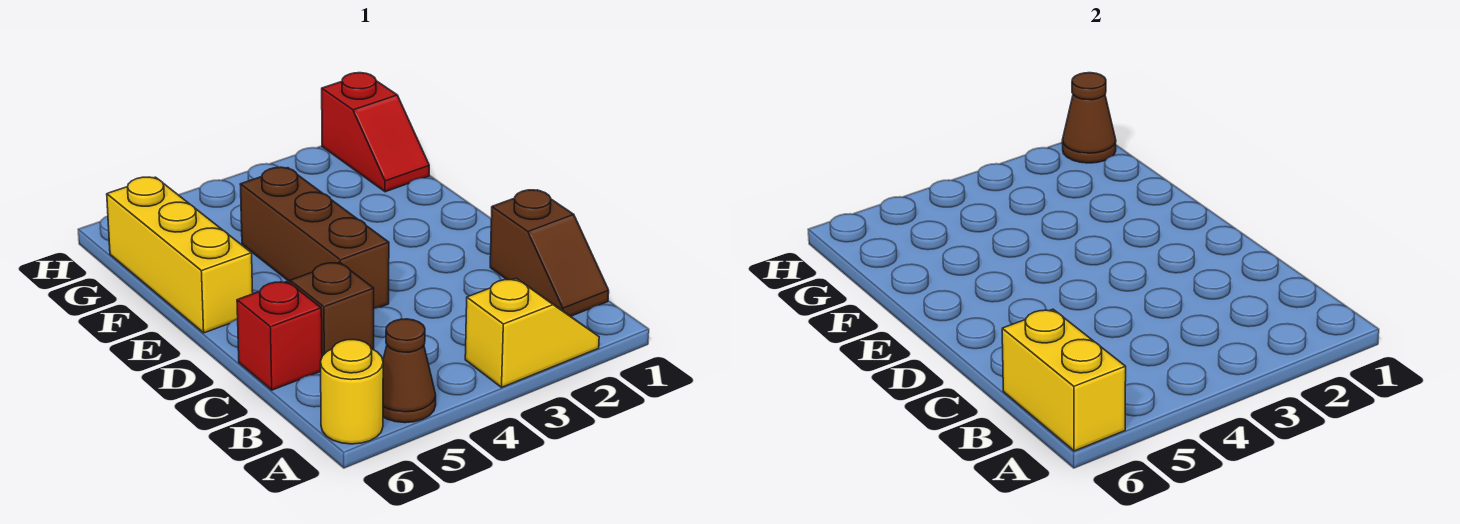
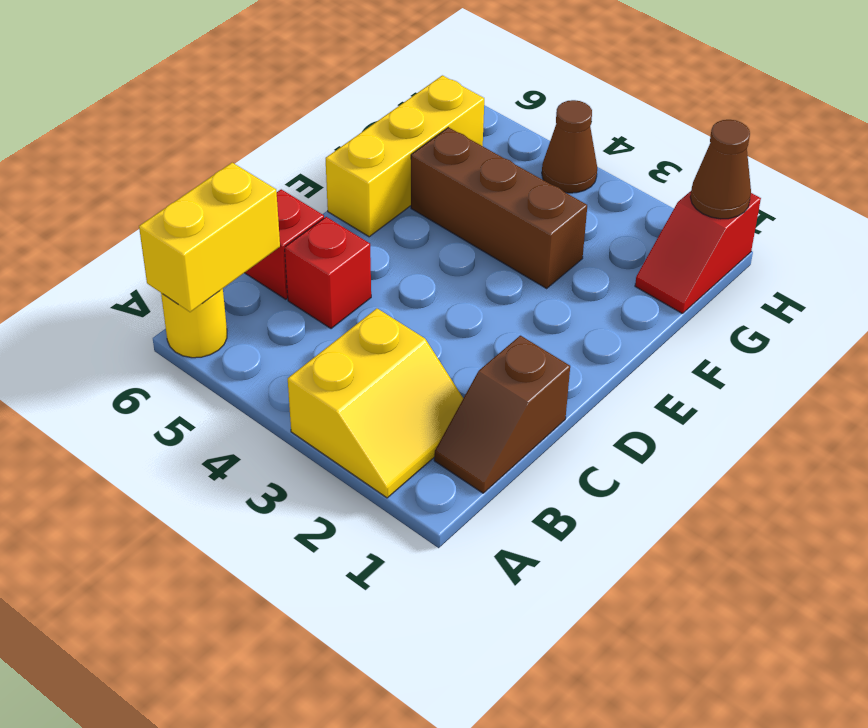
yellow 1x2 slope [465,278,599,387] -> yellow 2x2 slope [288,309,463,498]
brown 1x1 cone [383,319,436,423] -> brown 1x1 cone moved to [542,100,597,193]
brown 1x1 brick [290,262,374,356] -> red 1x1 brick [285,217,371,329]
brown 1x3 brick [240,167,389,308] -> brown 1x3 brick turned to [411,127,587,288]

